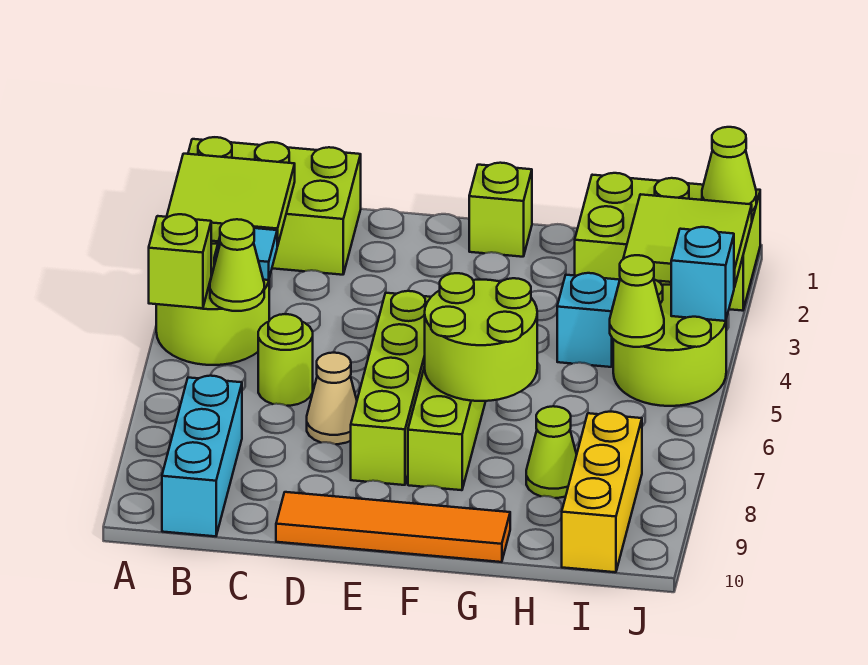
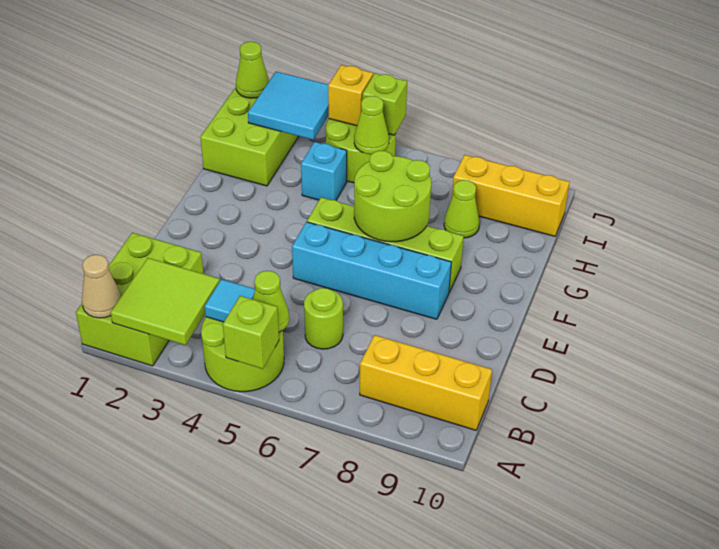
cyan 1x3 brick [162,376,242,536] -> yellow 1x3 brick [360,335,492,430]
tan 1x1 cone [307,353,357,444] -> tan 1x1 cone moved to [82,255,121,318]
orange 1x4 tile [276,492,510,562] -> none
lime 1x4 brick [351,291,431,485] -> cyan 1x4 brick [292,222,451,319]
lime 1x1 brick [469,163,532,257] -> lime 1x1 brick moved to [362,73,407,135]
lime 2x2 tile [623,194,752,287] -> cyan 2x2 tile [248,72,329,140]
cyan 1x1 brick [671,227,734,321] -> yellow 1x1 brick [328,65,373,126]

